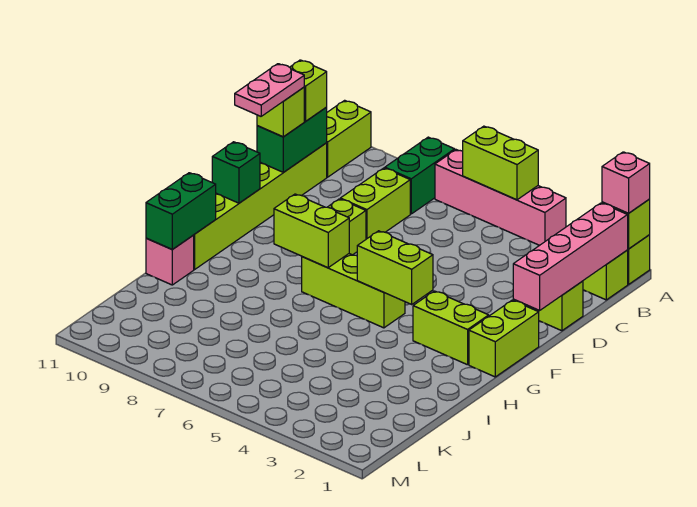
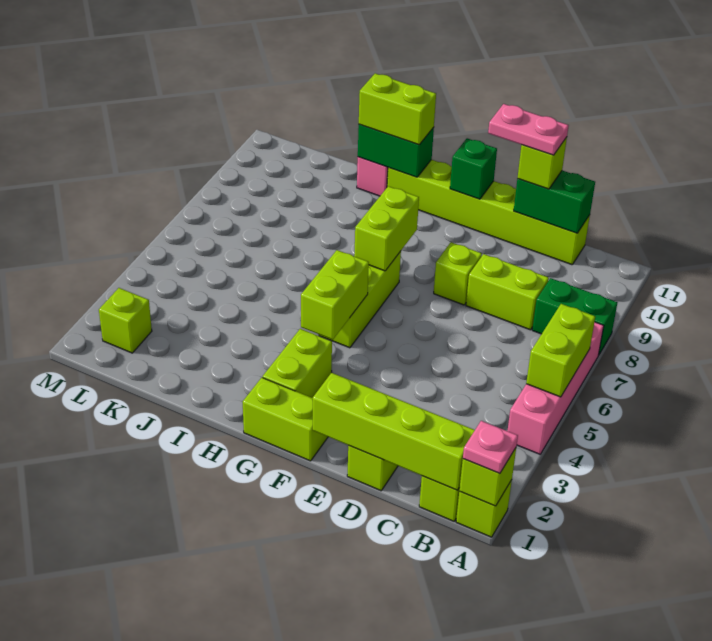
pink 1x1 brick [602,152,650,213] -> pink 1x1 plate [463,421,518,474]
lime 1x2 brick [327,100,371,177] -> lime 1x2 brick moved to [359,73,436,145]
pink 1x4 brick [513,203,628,310] -> lime 1x4 brick [313,373,475,490]
lime 1x1 brick [290,60,327,121] -> lime 1x1 brick moved to [99,288,152,353]

